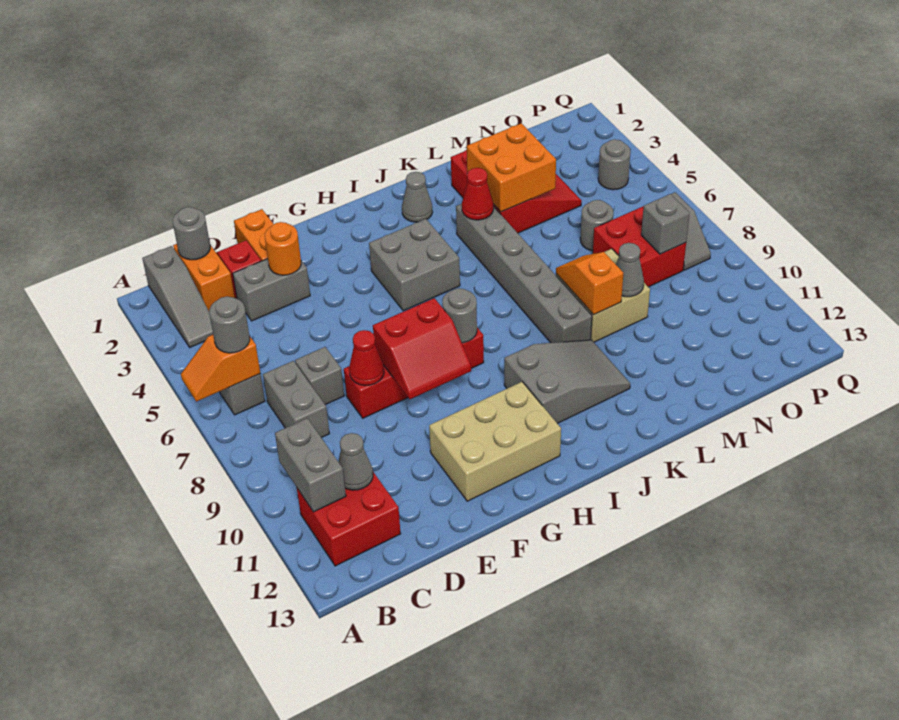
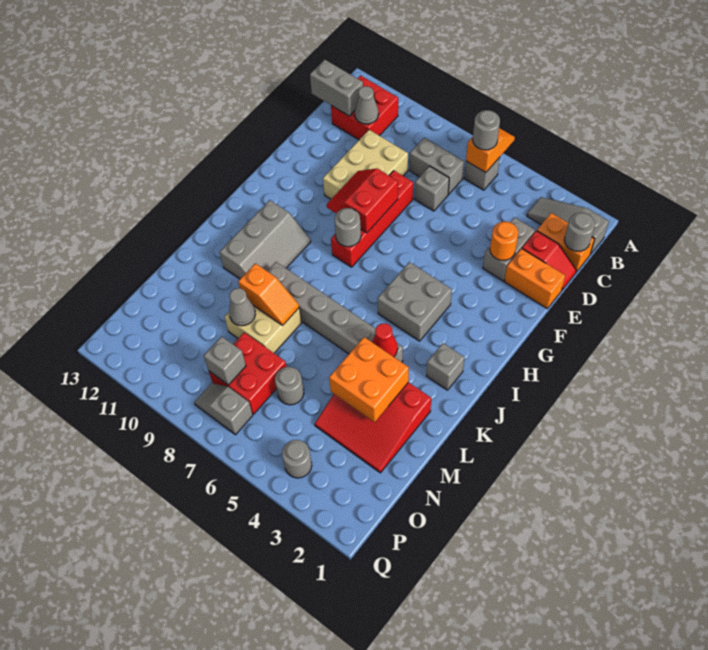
grey 1x2 brick [275,418,346,512] -> grey 1x2 brick moved to [310,60,363,116]
red 1x1 cone [349,330,384,386] -> none
tan 2x3 brick [429,382,561,501] -> tan 2x3 brick moved to [323,130,408,199]
grey 2x3 slope [504,340,630,424] -> grey 2x3 slope turned to [220,200,311,279]
grey 1x1 cone [402,172,433,222] -> grey 1x1 brick [426,343,465,390]

